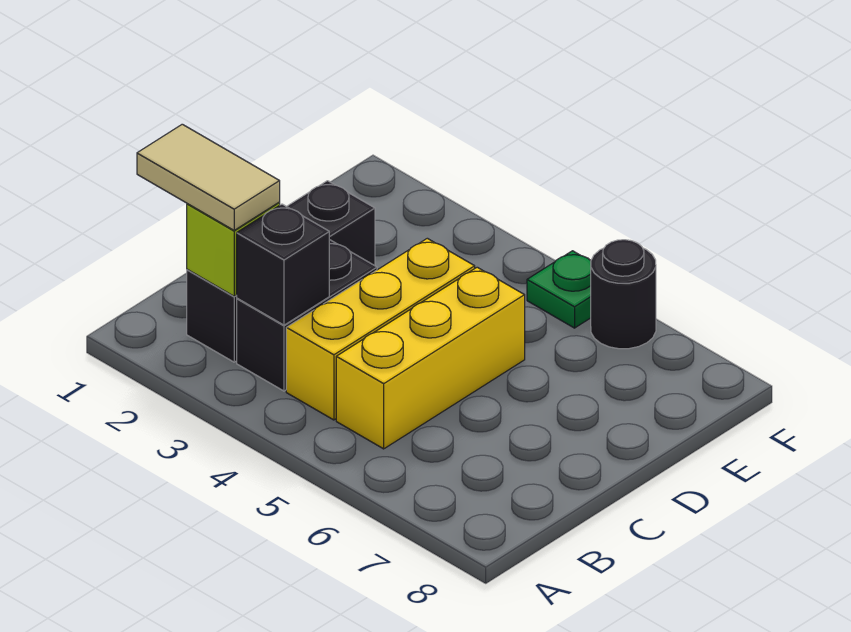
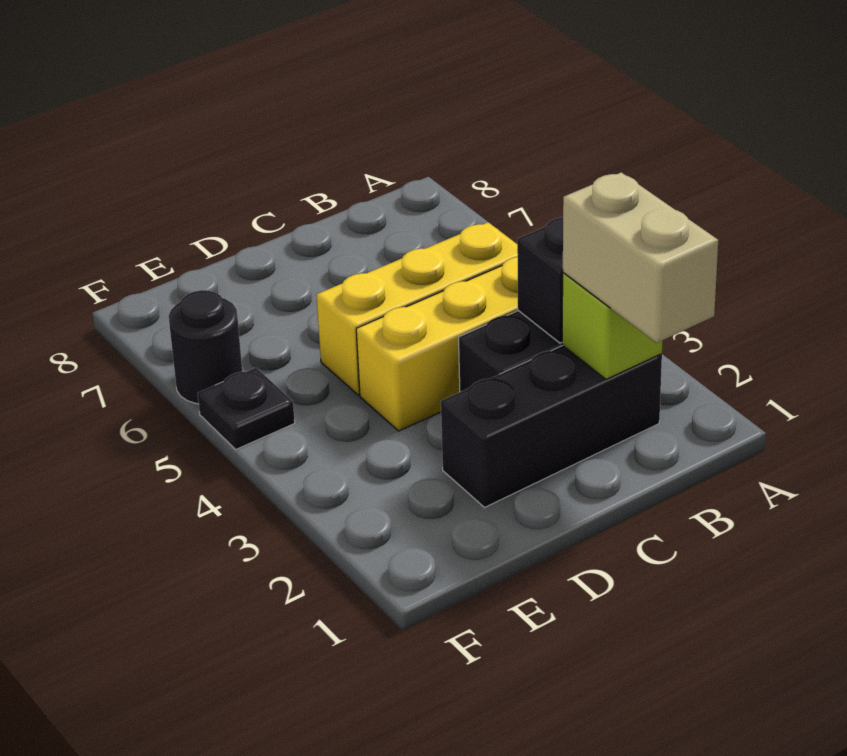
tan 1x2 tile [137,124,280,230] -> tan 1x2 brick [563,172,718,343]
green 1x1 plate [527,251,591,328] -> black 1x1 plate [198,368,295,449]

